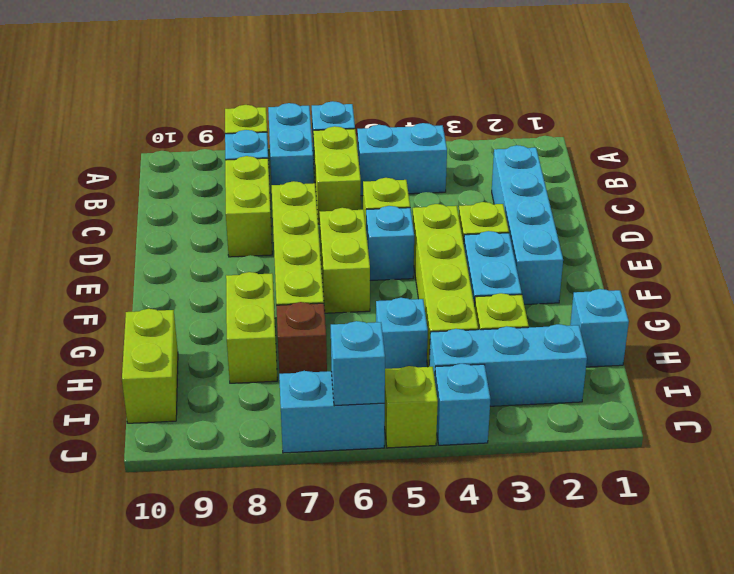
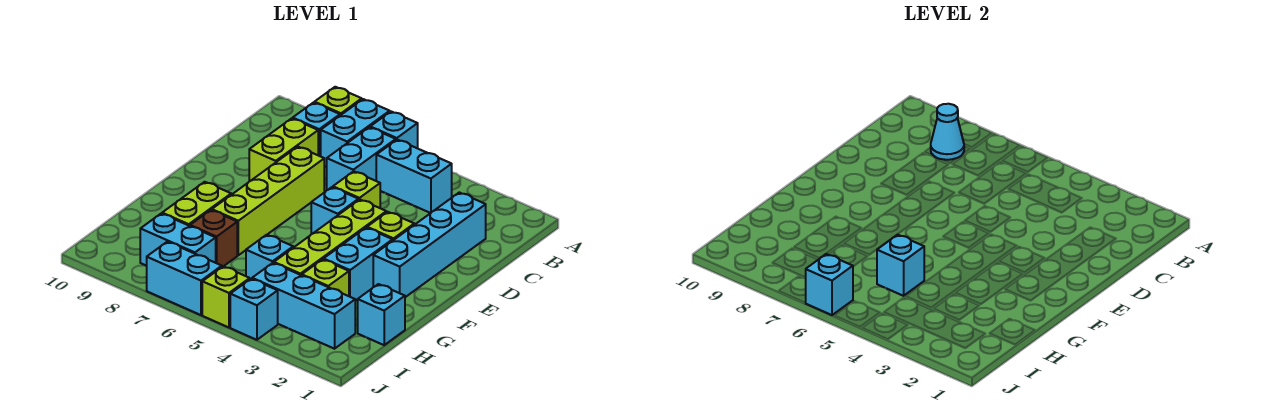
lime 1x2 brick [313,126,361,225] -> cyan 1x2 brick [327,127,396,190]
none -> cyan 1x1 cone [931,104,964,160]
lime 1x2 brick [319,208,370,313] -> none
none -> cyan 1x1 brick [877,235,924,296]
lime 1x2 brick [122,309,178,423] -> none
none -> cyan 1x2 brick [140,214,216,266]

